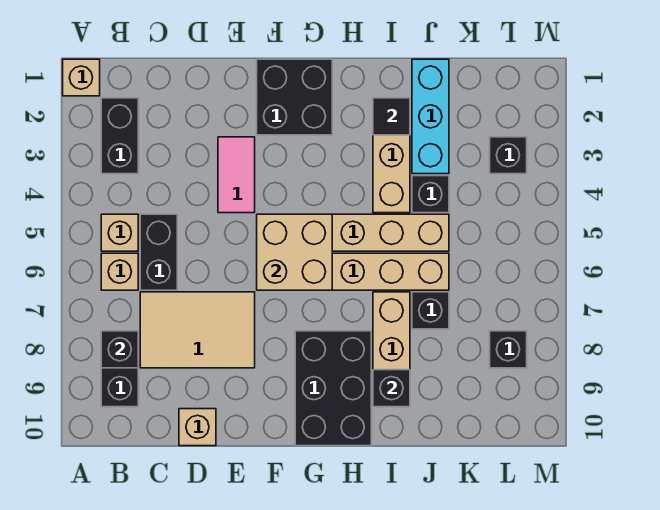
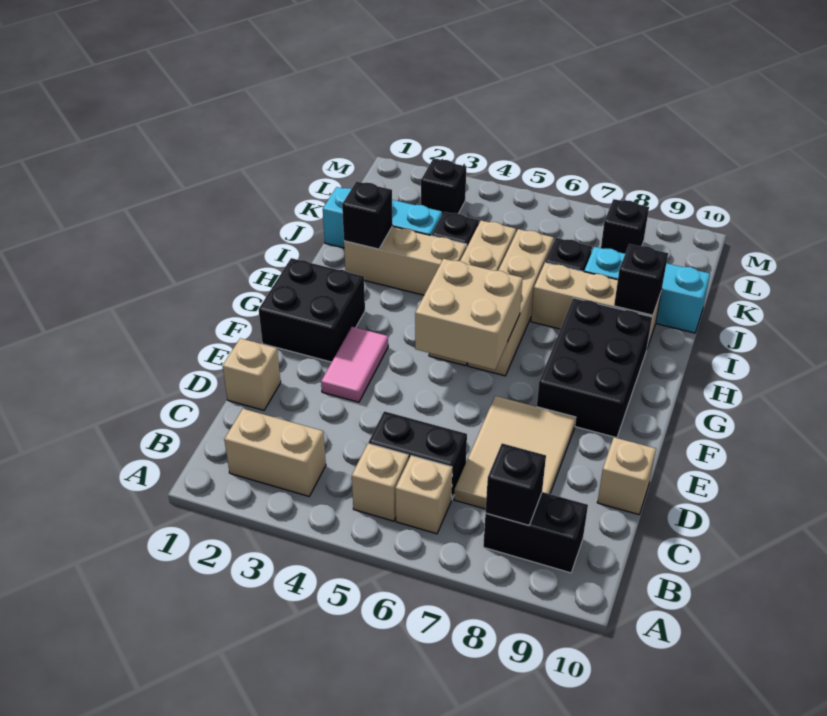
tan 1x1 brick [63,59,100,96] -> tan 1x1 brick moved to [223,338,281,410]
black 1x2 brick [101,98,138,174] -> tan 1x2 brick [224,409,326,496]
pink 1x2 tile [218,137,255,213] -> pink 1x2 tile turned to [321,327,388,402]
black 2x3 brick [295,331,371,446] -> black 2x3 brick turned to [537,298,652,438]
black 1x1 tile [373,98,410,135] -> black 1x1 brick [342,182,392,249]
none -> cyan 1x3 brick [584,247,710,333]

